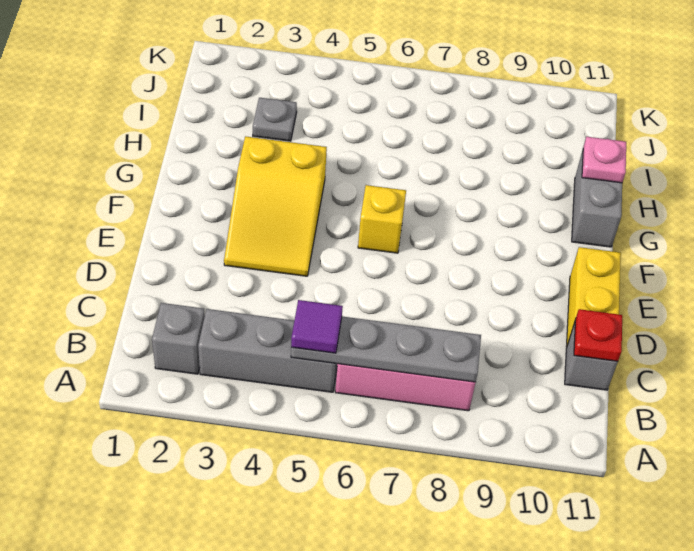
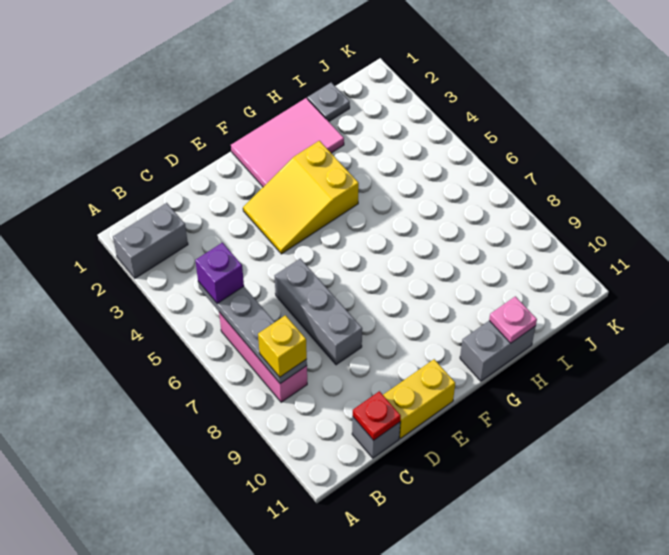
grey 1x1 brick [152,303,205,374] -> grey 1x2 brick [113,203,188,278]
grey 1x3 brick [198,309,337,392] -> grey 1x3 brick moved to [275,259,362,365]
purple 1x1 tile [291,300,343,353] -> purple 1x1 brick [195,243,244,303]
none -> pink 2x3 tile [231,98,344,187]
yellow 1x1 brick [358,185,406,253] -> yellow 1x1 brick moved to [258,315,307,377]
grey 1x1 plate [253,98,297,141] -> grey 1x1 plate moved to [307,82,350,121]

